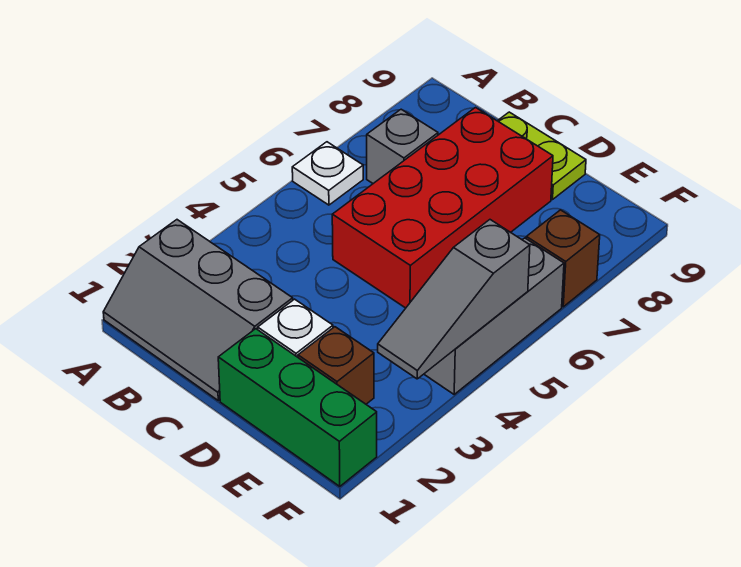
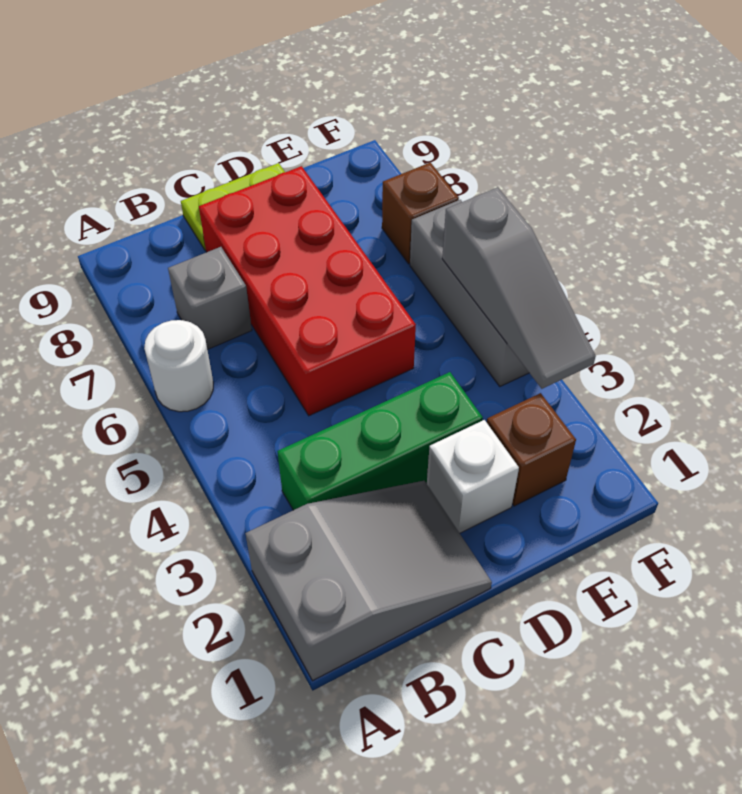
grey 2x3 slope [103,220,293,401] -> grey 2x3 slope turned to [245,481,492,681]
white 1x1 plate [292,142,363,205] -> white 1x1 round brick [144,320,213,412]
green 1x3 brick [218,329,377,486] -> green 1x3 brick moved to [278,372,483,510]

